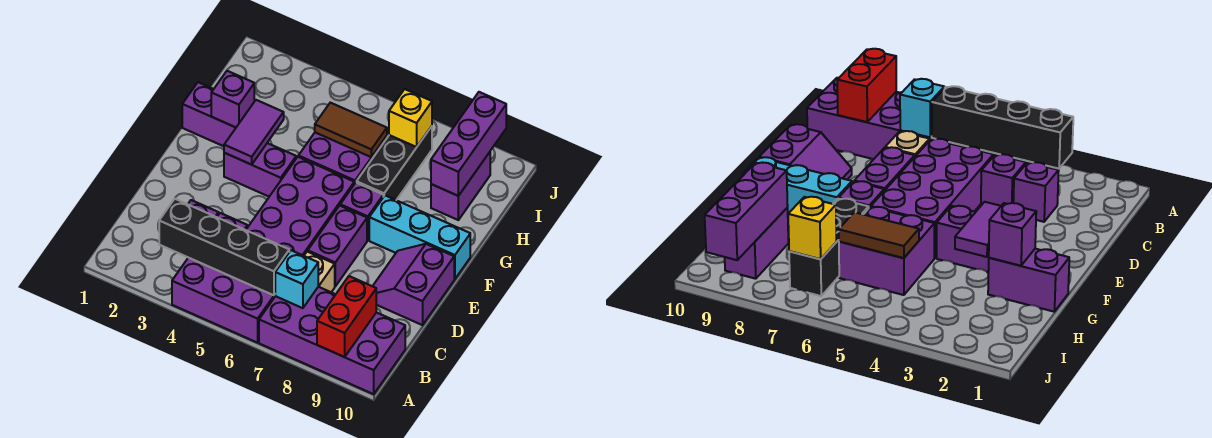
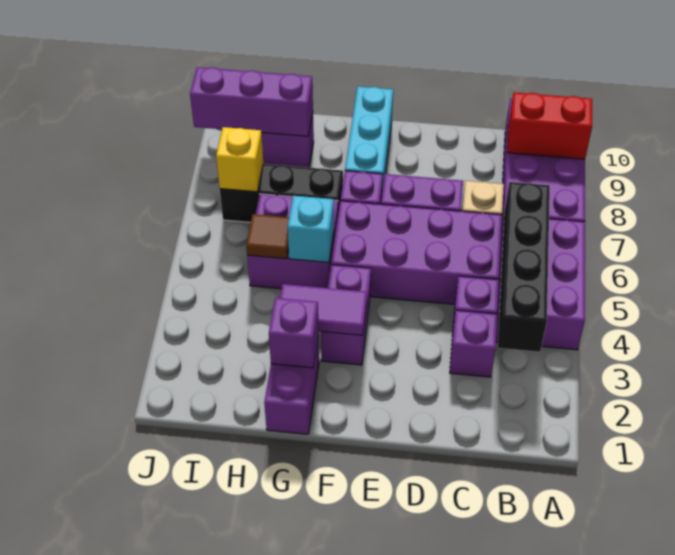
cyan 1x1 brick [275,250,318,308] -> cyan 1x1 brick moved to [288,196,334,262]
purple 2x2 slope [373,244,454,325] -> none
brown 1x2 tile [315,103,387,157] -> brown 1x1 tile [246,214,289,259]

